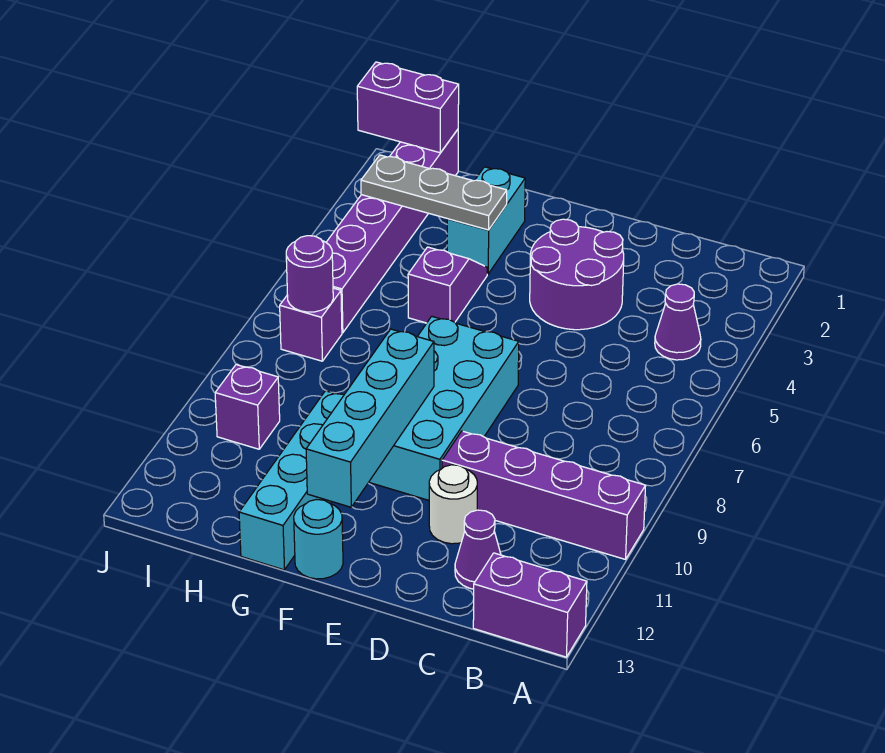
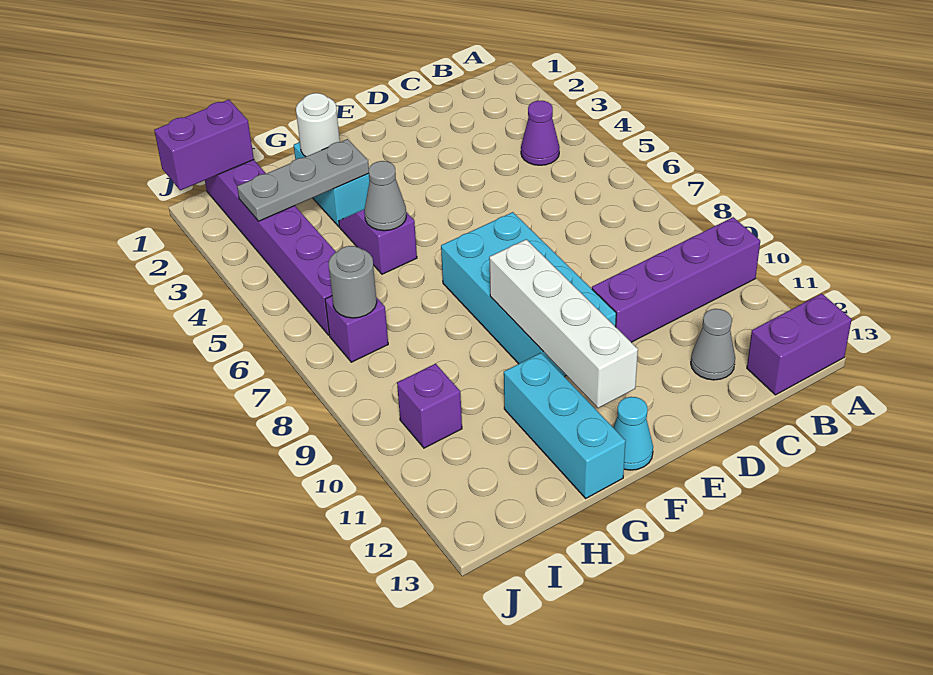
purple 1x1 cone [455,510,501,589] -> grey 1x1 cone [691,309,735,380]
purple 2x2 round brick [530,219,624,330] -> none
white 1x1 round brick [429,465,477,544] -> white 1x1 round brick moved to [296,93,340,157]
cyan 1x4 brick [306,329,434,507] -> white 1x4 brick [489,239,638,408]
cyan 1x1 round brick [294,500,343,579] -> cyan 1x1 cone [613,397,653,470]
none -> grey 1x1 cone [364,161,406,231]
cyan 1x4 brick [239,391,344,570] -> cyan 1x3 brick [504,353,626,498]
purple 1x1 round brick [286,236,333,312] -> grey 1x1 round brick [329,246,377,318]

